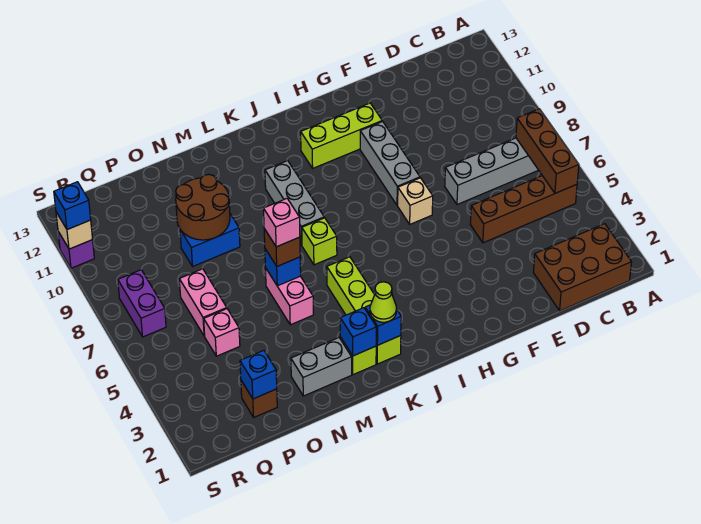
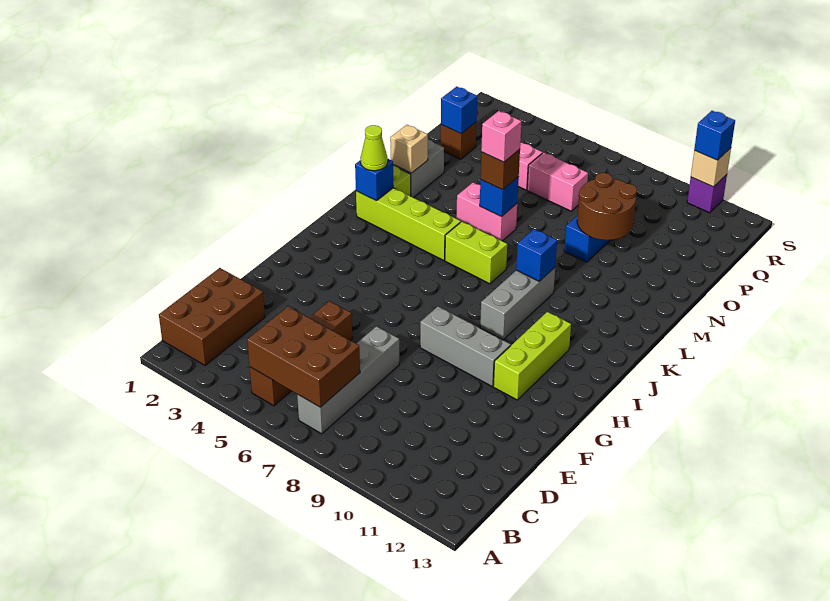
brown 1x3 brick [516,109,579,193] -> brown 2x3 brick [247,307,360,407]
tan 1x1 brick [398,178,433,224] -> tan 1x1 brick moved to [390,125,428,173]
lime 1x1 brick [302,218,337,265] -> lime 1x2 brick [445,222,507,284]
grey 1x3 brick [265,161,324,245] -> grey 1x3 brick turned to [480,268,555,340]
blue 1x1 brick [340,308,376,356] -> blue 1x1 brick moved to [516,229,557,281]
purple 1x2 brick [118,270,166,337] -> none

